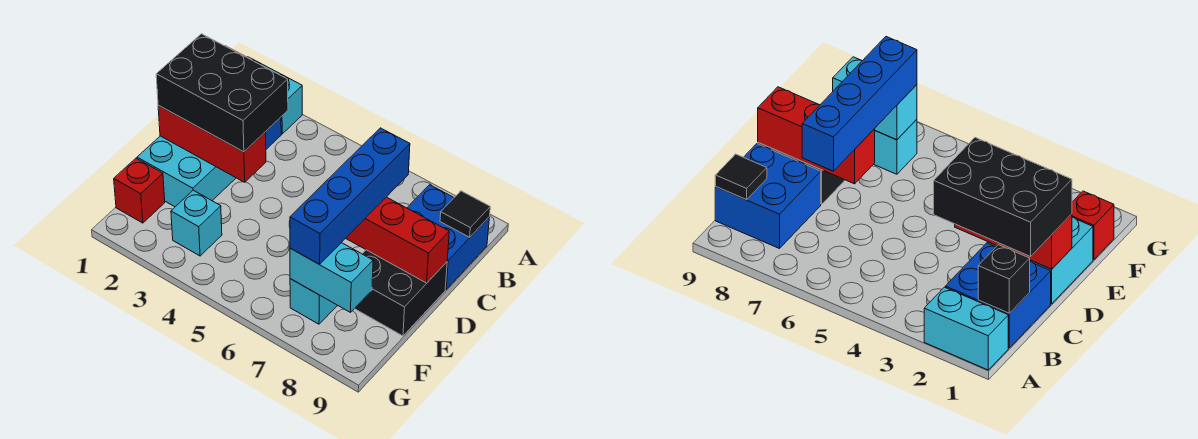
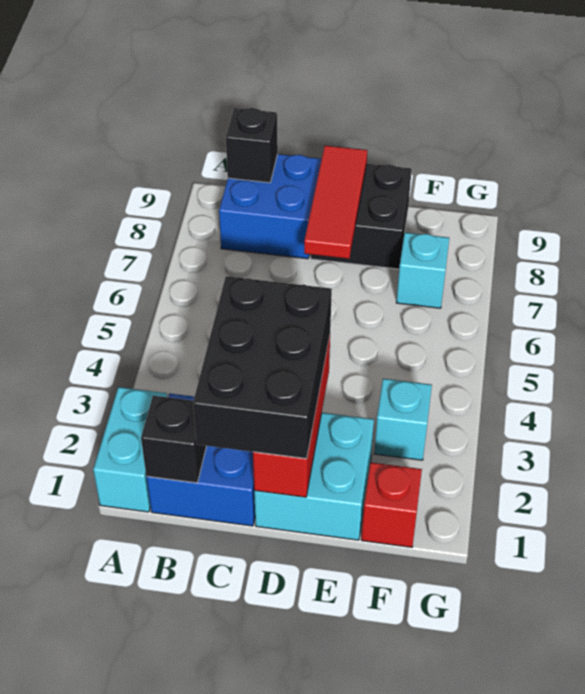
black 1x1 tile [440,191,490,237] -> black 1x1 brick [226,108,278,183]
blue 1x4 brick [290,128,410,264] -> none
red 1x3 brick [346,197,449,283] -> red 1x3 tile [304,146,367,259]
cyan 1x2 brick [290,243,373,312] -> none

